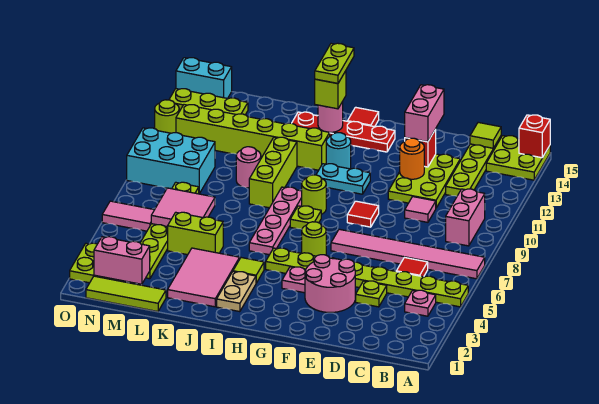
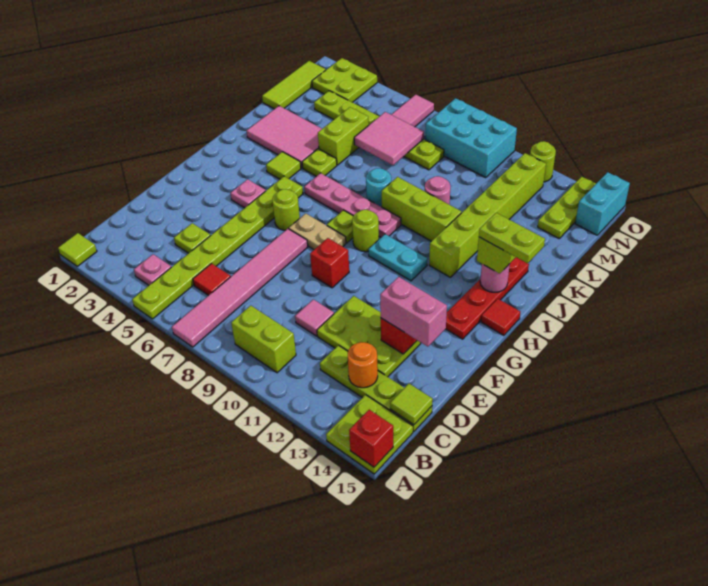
none -> lime 1x1 tile [58,233,97,266]
pink 1x2 brick [446,189,485,246] -> lime 1x2 brick [231,305,296,373]
pink 2x2 round brick [305,255,355,312] -> none
orange 1x1 round brick [400,138,424,179] -> orange 1x1 round brick moved to [348,342,378,388]
red 1x1 tile [347,201,379,227] -> red 1x1 brick [310,238,349,288]
cyan 1x2 plate [316,164,370,194] -> cyan 1x2 plate turned to [369,234,427,281]
cyan 1x1 round brick [326,133,351,169] -> cyan 1x1 round brick moved to [366,168,391,207]
tan 1x2 plate [217,272,256,312] -> tan 1x2 plate moved to [289,214,346,249]
none -> lime 1x1 plate [302,149,337,176]
pink 1x2 brick [94,237,150,284] -> none
cyan 2x3 brick [127,128,215,194] -> cyan 2x3 brick turned to [425,98,517,178]

